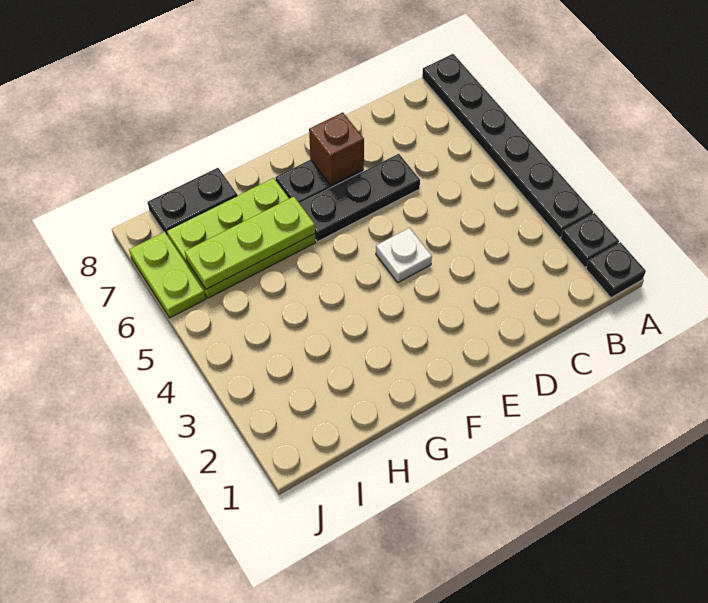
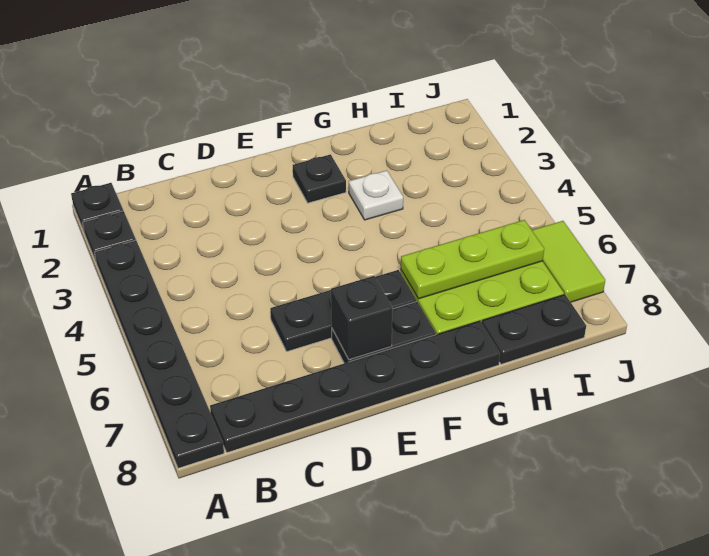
none -> black 1x6 plate [210,321,500,453]
white 1x1 plate [376,228,432,282] -> white 1x1 plate moved to [349,170,403,220]
brown 1x1 brick [309,112,364,185] -> black 1x1 brick [331,276,393,360]
none -> black 1x1 plate [293,154,346,203]
lime 1x2 plate [129,232,206,318] -> lime 1x2 tile [532,221,605,302]

